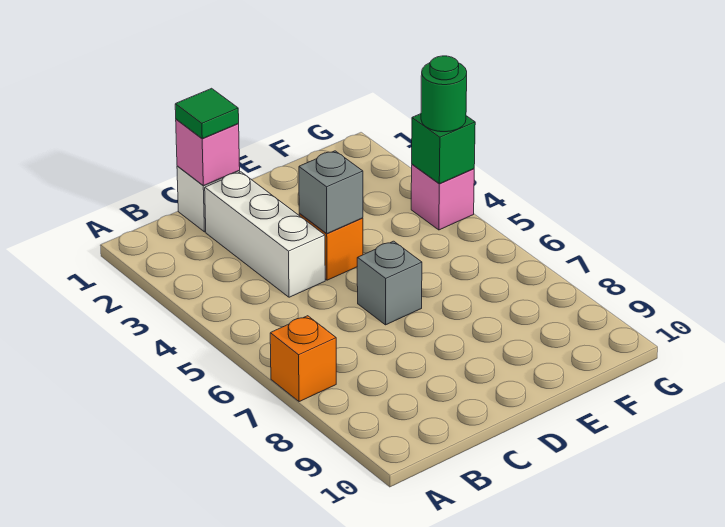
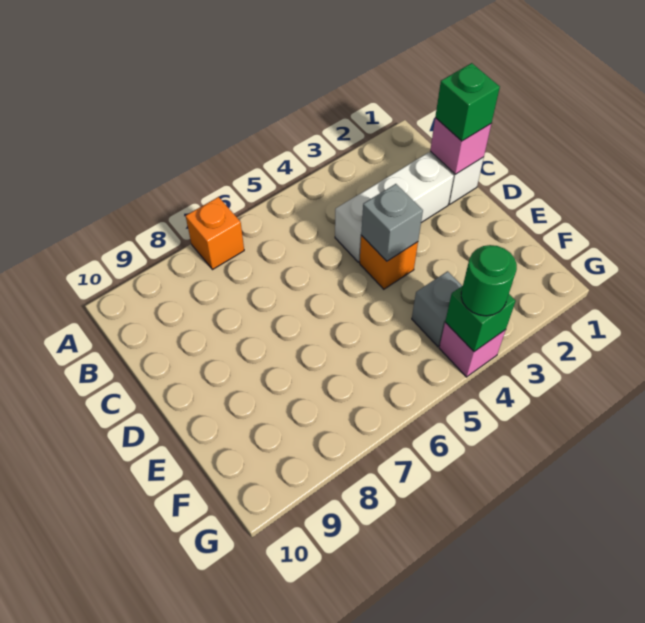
green 1x1 tile [175,88,239,139] -> green 1x1 brick [435,63,500,141]
grey 1x1 brick [357,241,422,325] -> grey 1x1 brick moved to [412,271,462,347]

